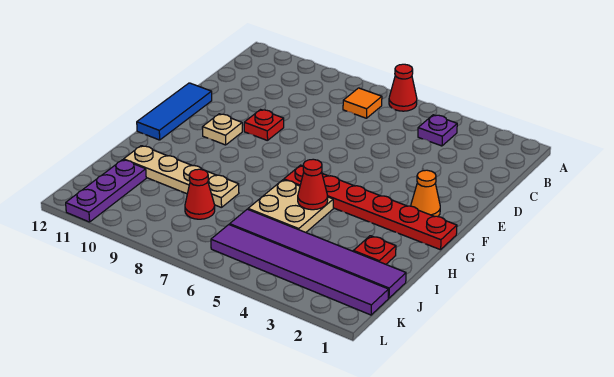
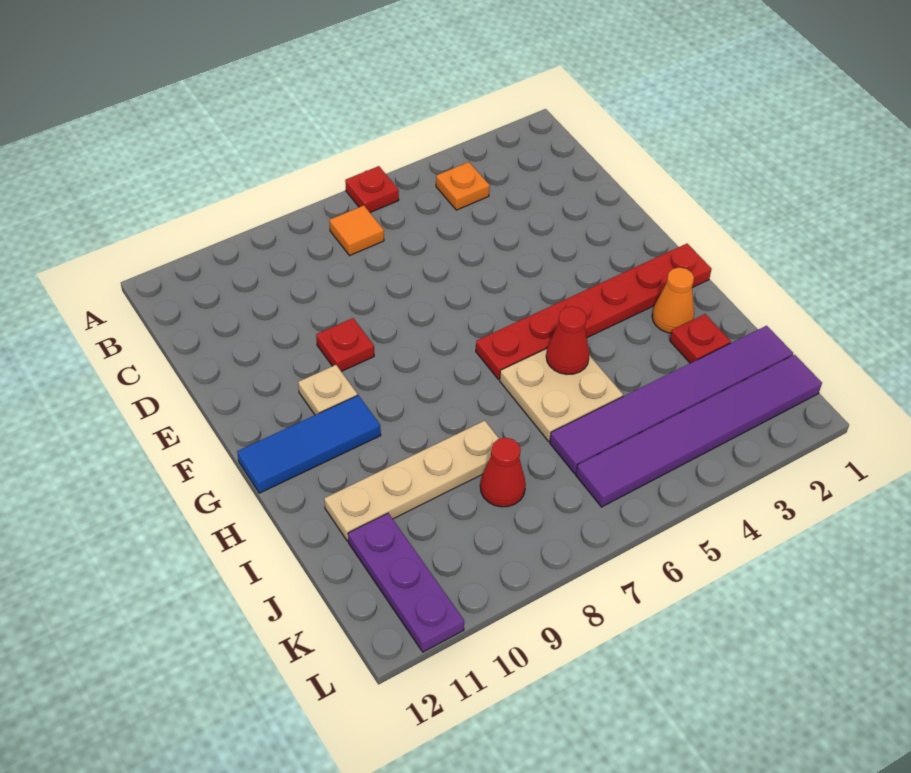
red 1x1 cone [389,64,417,111] -> red 1x1 plate [345,166,399,212]
purple 1x1 plate [418,115,457,146] -> orange 1x1 plate [436,162,490,210]
blue 1x3 tile [137,83,212,140] -> blue 1x3 tile turned to [237,395,381,493]
orange 1x1 cone [411,170,440,217] -> orange 1x1 cone moved to [652,267,694,333]

